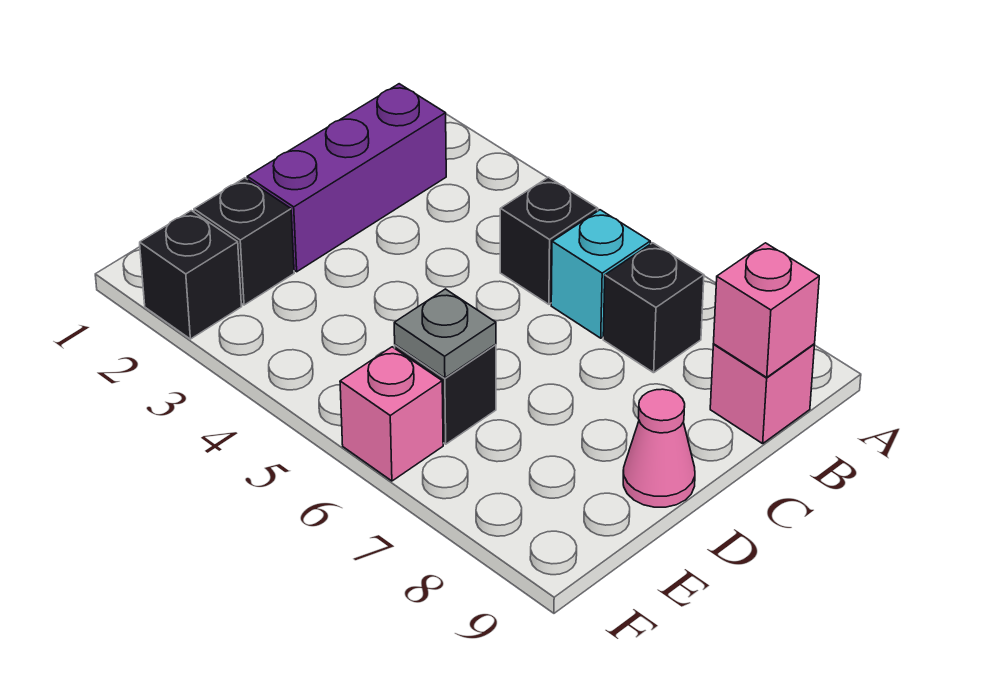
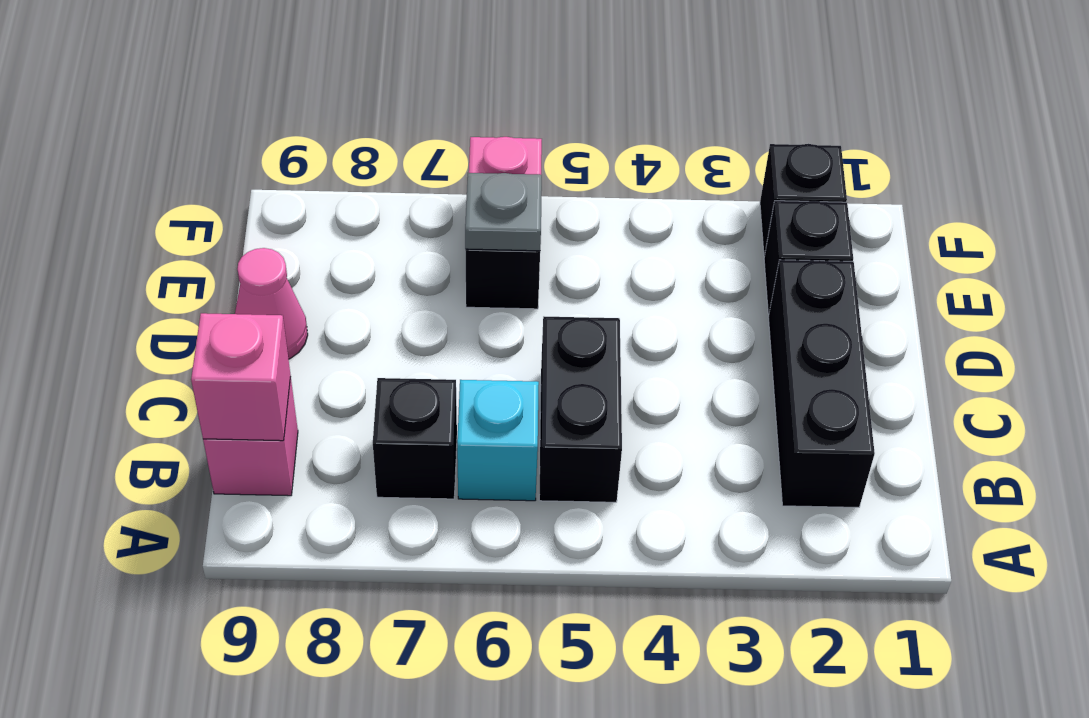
purple 1x3 brick [247,84,446,272] -> black 1x3 brick [768,260,875,507]
black 1x1 brick [500,177,598,304] -> black 1x2 brick [539,317,622,502]

